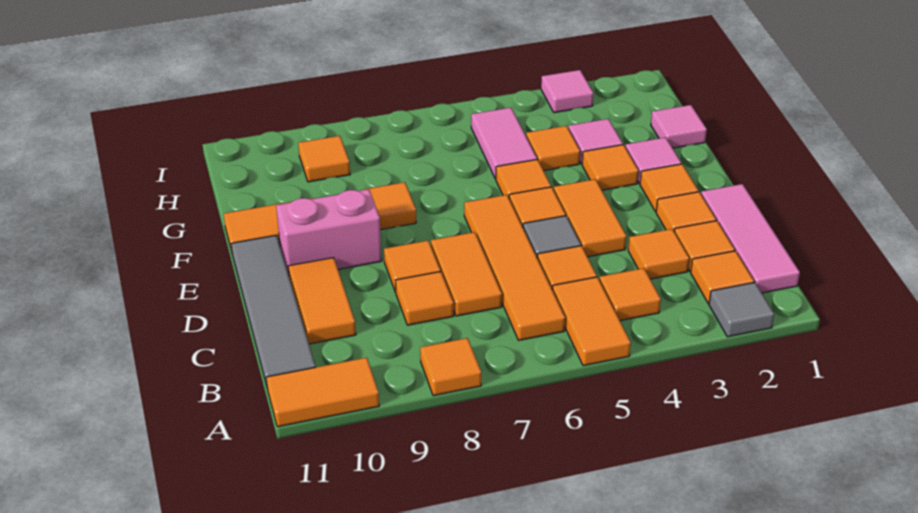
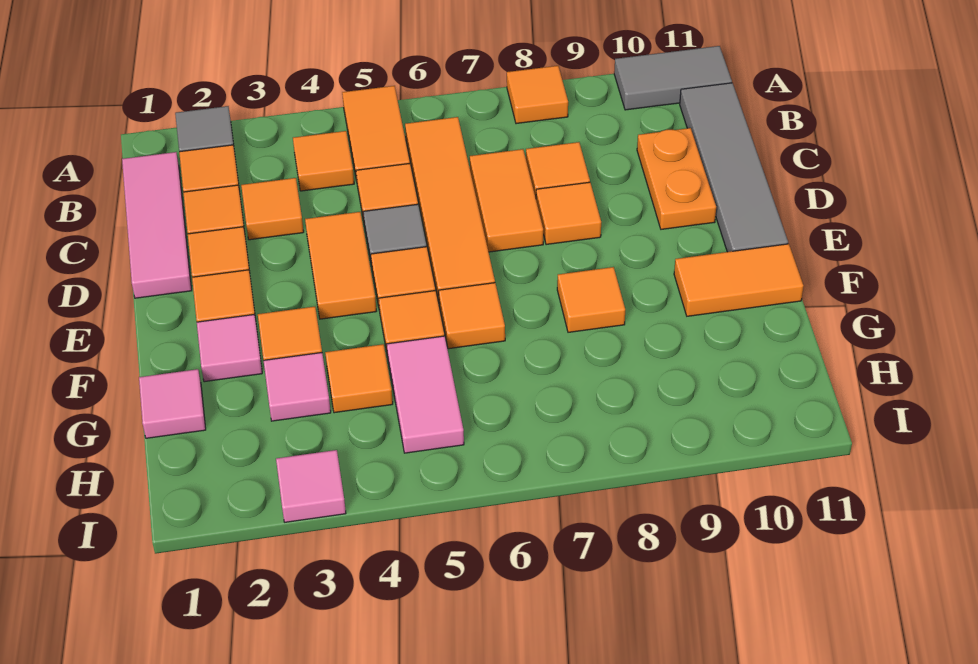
orange 1x2 tile [266,358,379,427] -> grey 1x2 tile [614,46,732,110]
orange 1x2 tile [288,258,356,344] -> orange 1x2 plate [637,128,716,229]
pink 1x2 brick [276,189,382,275] -> none
orange 1x1 tile [298,136,350,182] -> orange 1x1 tile moved to [439,283,505,349]

